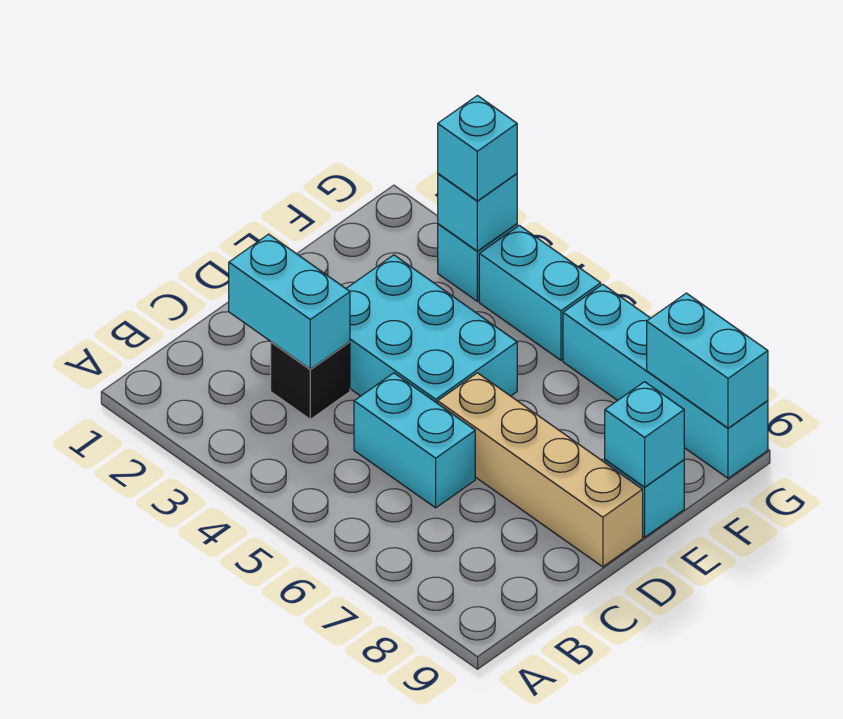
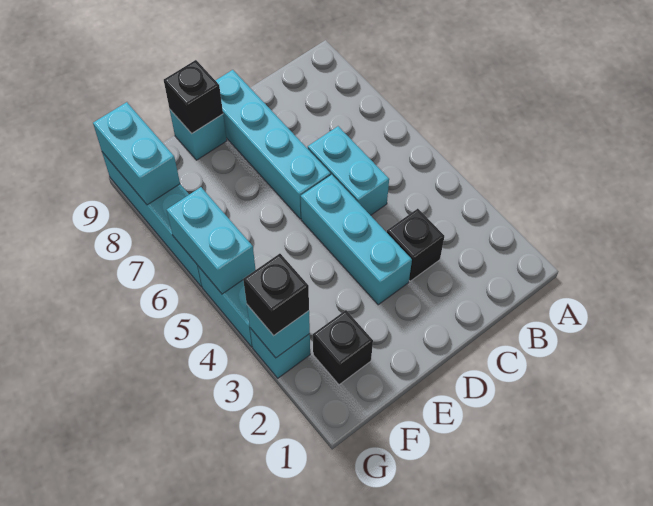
cyan 1x2 brick [229,234,350,369] -> cyan 1x2 brick moved to [167,187,256,294]
cyan 2x3 brick [346,255,517,403] -> cyan 1x3 brick [301,175,412,305]
tan 1x4 brick [438,373,643,567] -> cyan 1x4 brick [215,70,331,219]
cyan 1x1 brick [605,382,684,487] -> black 1x1 brick [164,60,223,133]
none -> black 1x1 brick [313,310,373,385]
cyan 1x1 brick [438,96,517,201] -> black 1x1 brick [243,254,309,336]

